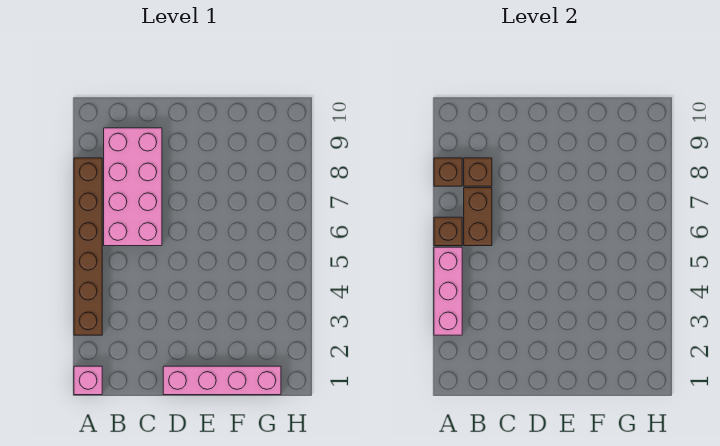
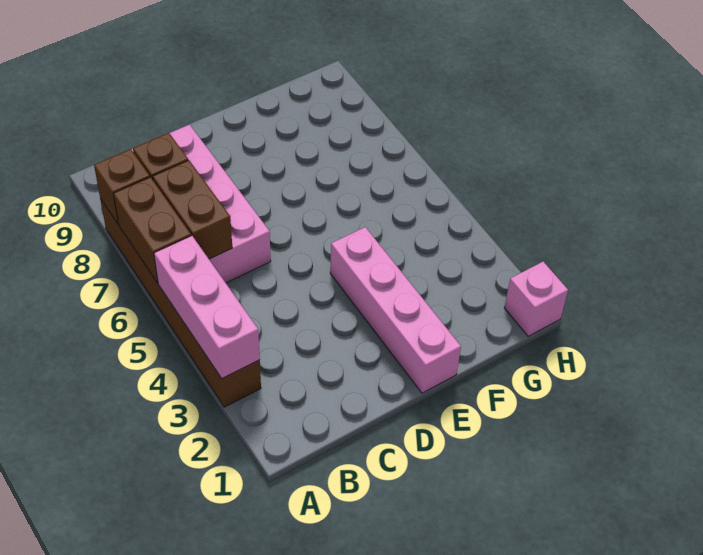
pink 1x1 brick [74,366,102,395] -> pink 1x1 brick moved to [504,262,568,336]
brown 1x1 brick [434,217,462,246] -> brown 1x2 brick [113,177,191,283]
pink 1x4 brick [163,366,281,395] -> pink 1x4 brick turned to [330,227,461,393]

